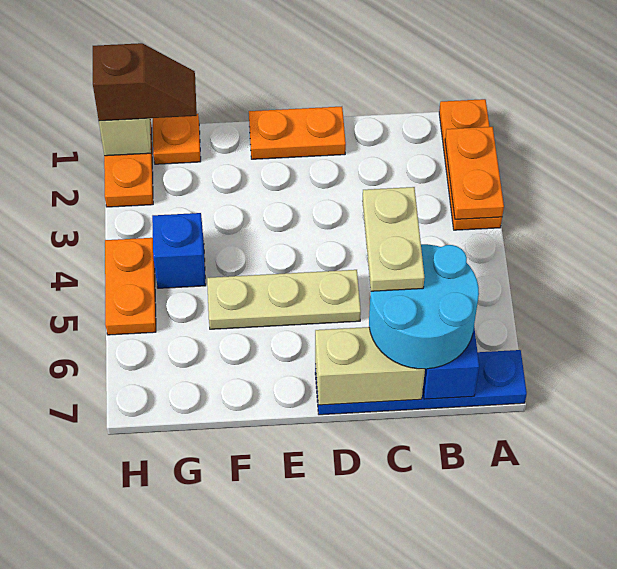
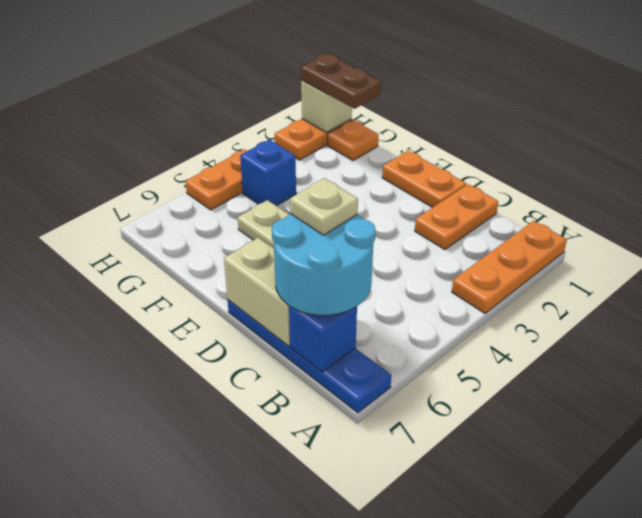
orange 1x2 plate [445,127,504,219] -> orange 1x2 plate moved to [415,184,498,250]
tan 1x2 plate [362,187,424,291] -> tan 1x1 plate [290,178,358,235]
brown 1x2 slope [93,43,197,121] -> brown 1x2 plate [301,54,381,109]

